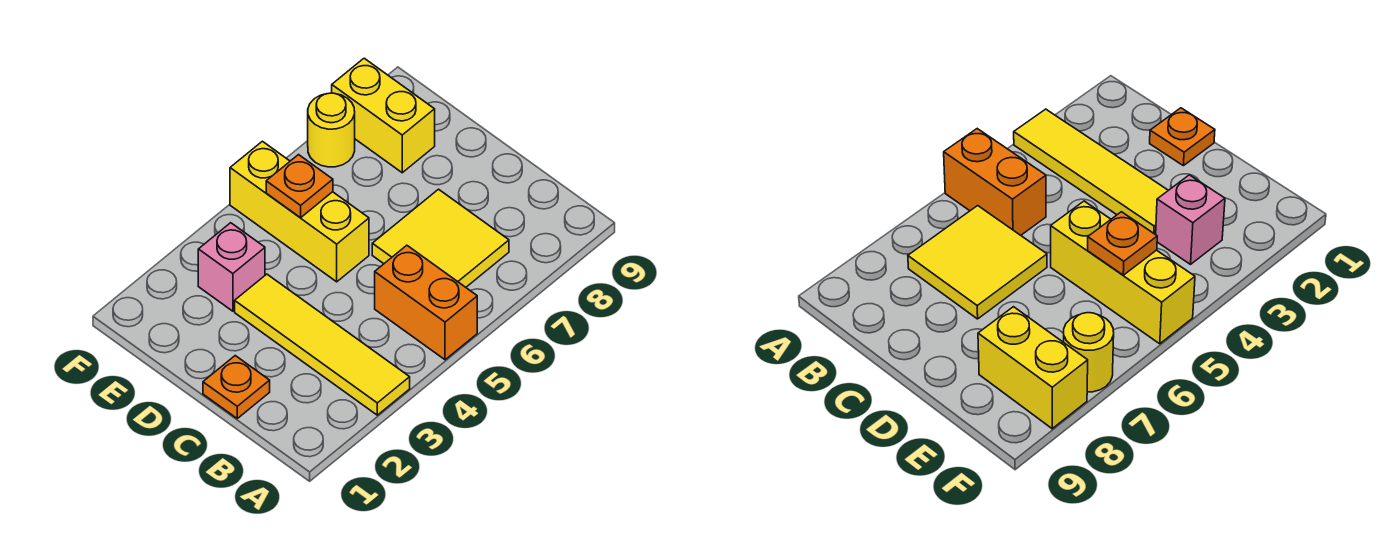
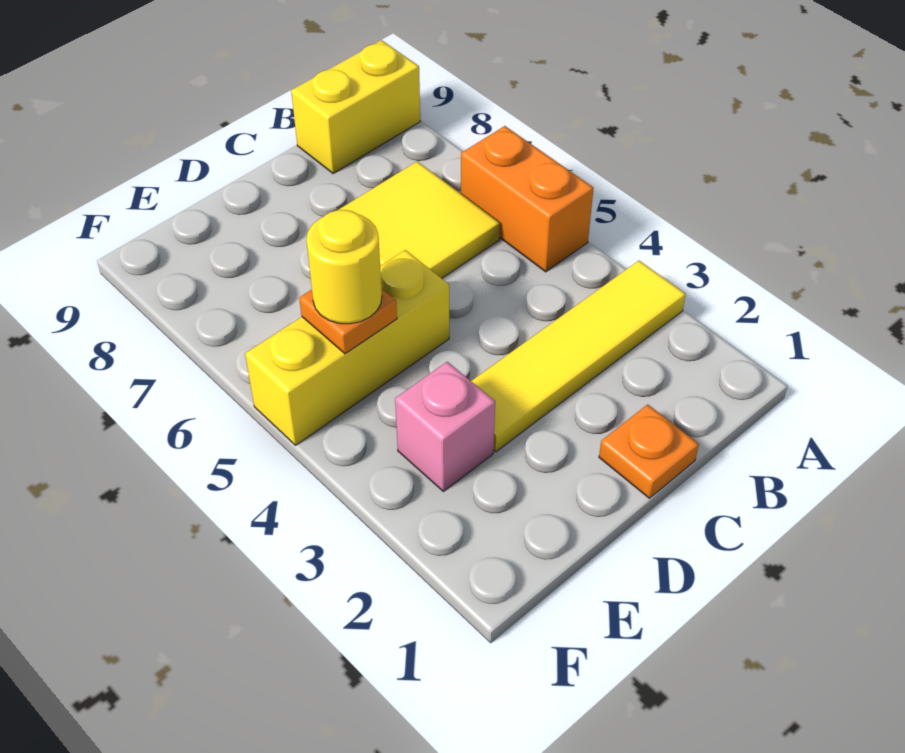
orange 1x2 brick [375,245,477,360] -> orange 1x2 brick turned to [461,126,594,272]
yellow 1x2 brick [332,58,435,173] -> yellow 1x2 brick moved to [291,40,420,174]
yellow 1x1 round brick [308,93,355,167] -> yellow 1x1 round brick moved to [306,210,382,324]

